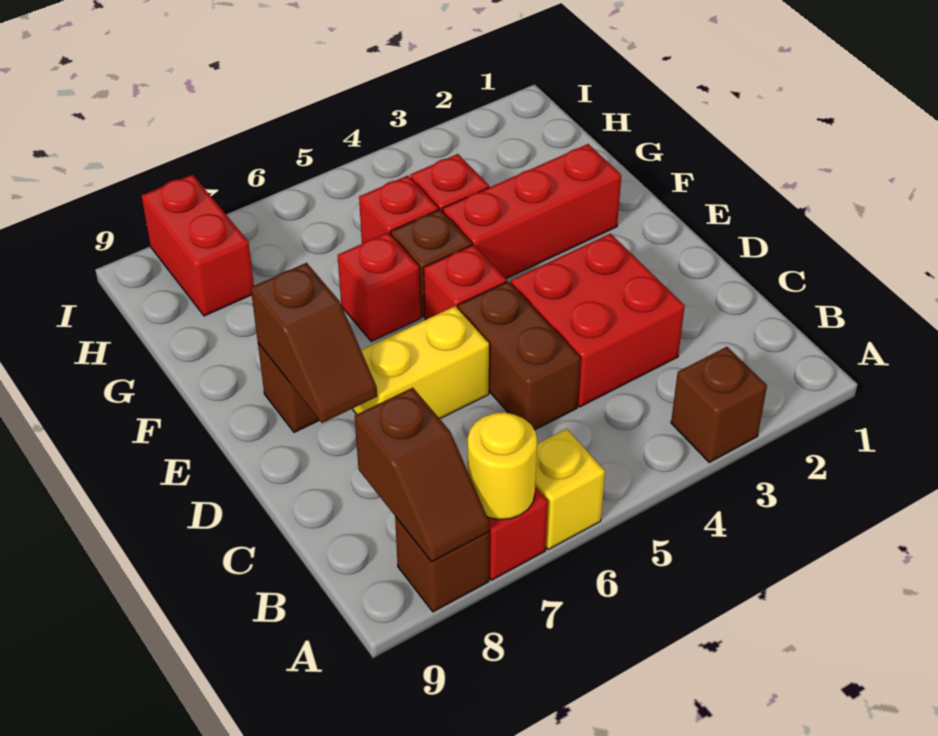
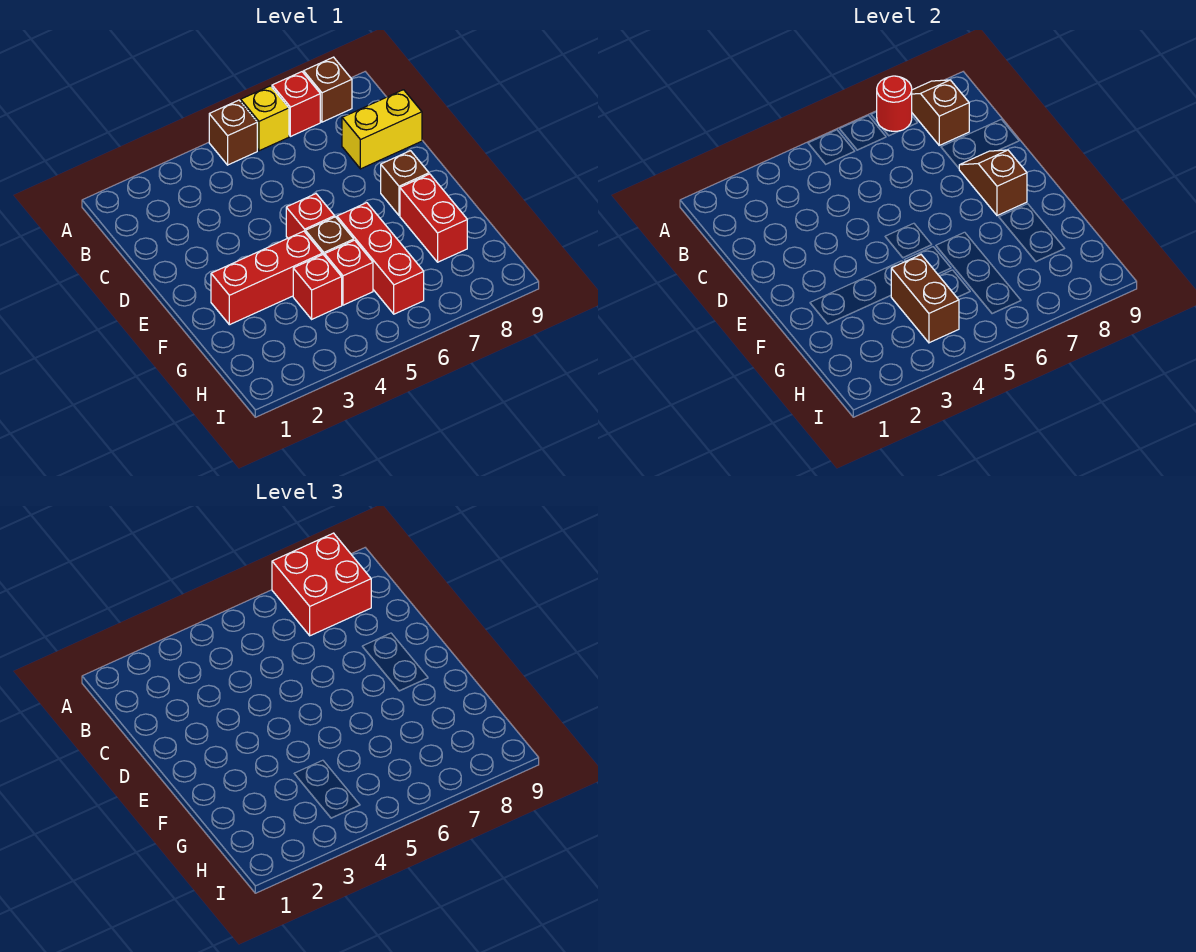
brown 1x1 brick [671,347,767,462] -> brown 1x1 brick moved to [209,100,257,165]
yellow 1x1 round brick [468,412,537,520] -> red 1x1 round brick [877,76,912,131]
red 2x2 brick [511,234,685,407] -> red 2x2 brick moved to [272,533,371,636]
brown 1x2 brick [458,281,580,430] -> brown 1x2 brick moved to [891,255,959,343]
yellow 1x2 brick [353,306,489,419] -> yellow 1x2 brick moved to [342,90,422,169]
red 1x1 brick [338,233,421,341] -> red 1x3 brick [337,203,424,314]
red 1x2 brick [142,175,254,316] -> red 1x2 brick moved to [400,174,467,262]

